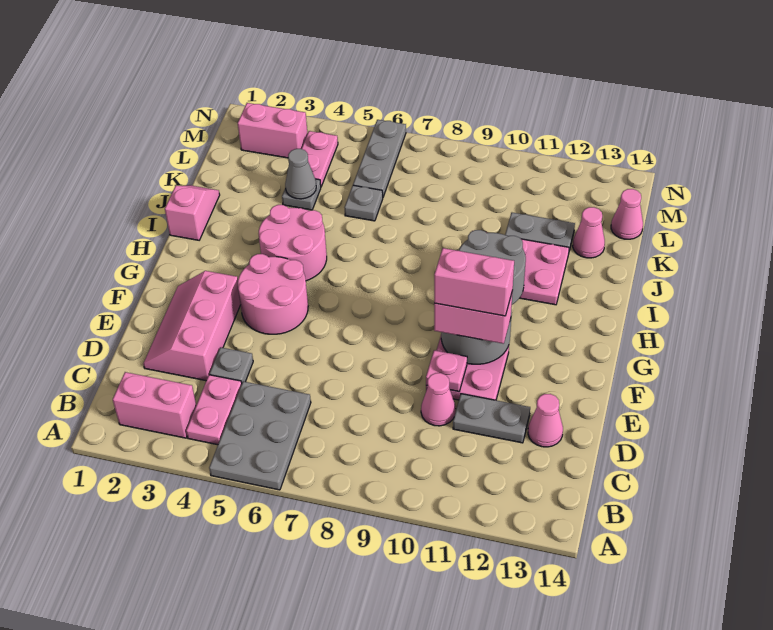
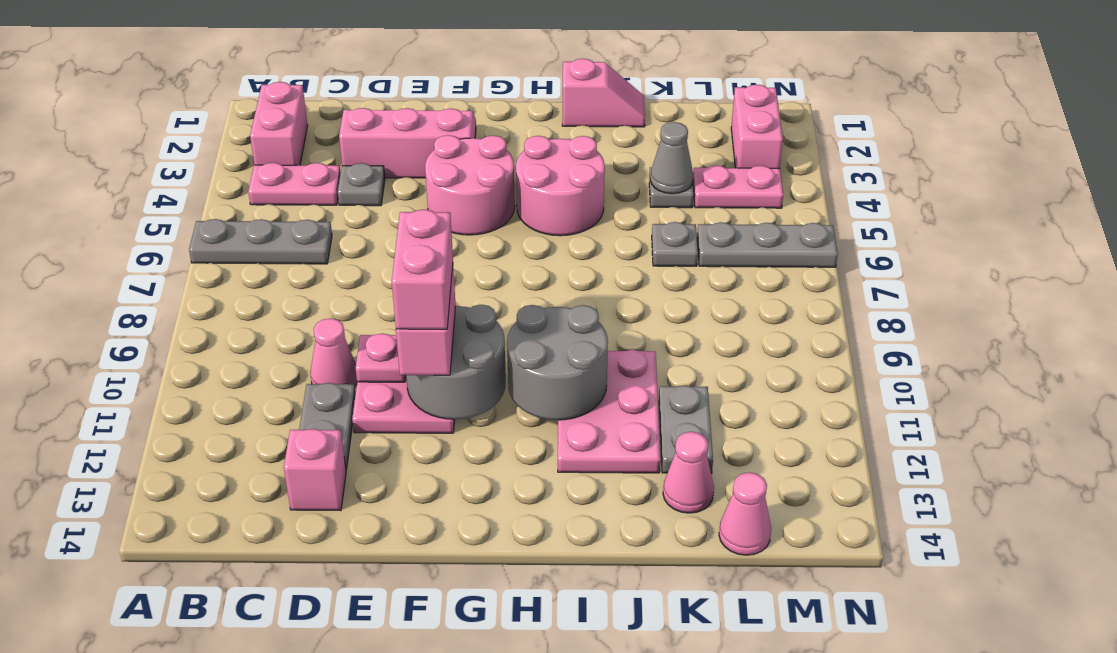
grey 2x3 plate [209,381,311,490] -> grey 1x3 plate [189,219,332,264]
pink 1x1 cone [528,394,563,447] -> pink 1x1 brick [284,429,346,511]

